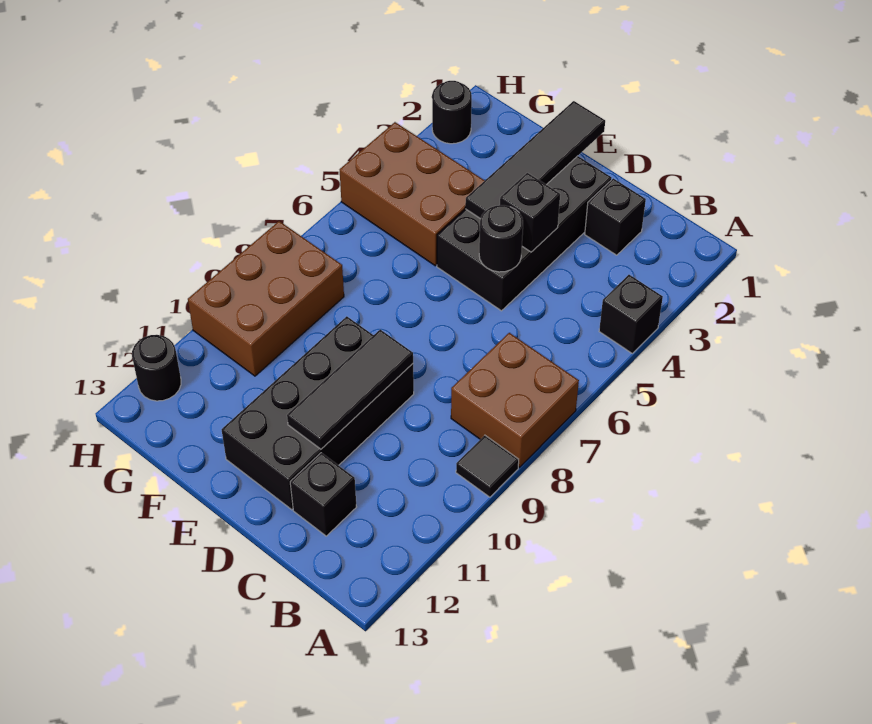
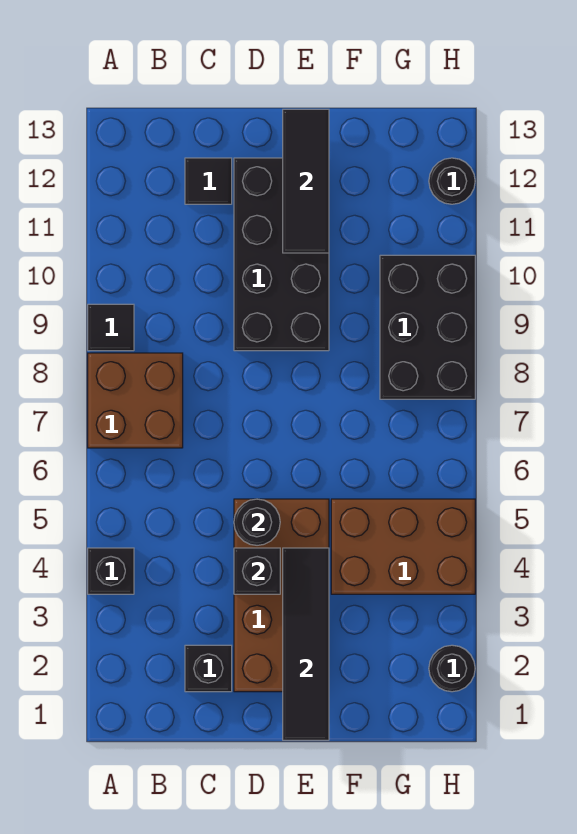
black 1x1 brick [290,453,356,536] -> black 1x1 tile [185,158,232,204]
black 2x4 brick [437,156,611,311] -> brown 2x4 brick [234,499,329,692]
black 1x3 tile [287,330,413,449] -> black 1x3 tile moved to [283,109,329,253]
brown 2x3 brick [188,221,344,376] -> black 2x3 brick [380,255,475,399]

